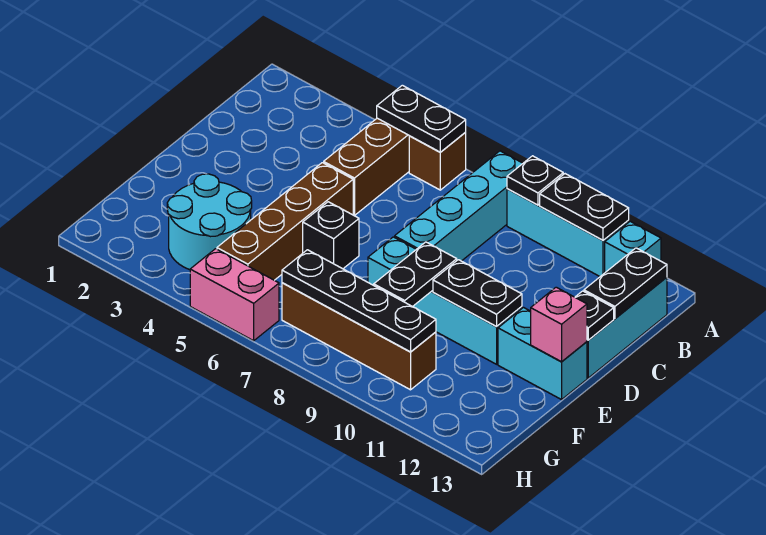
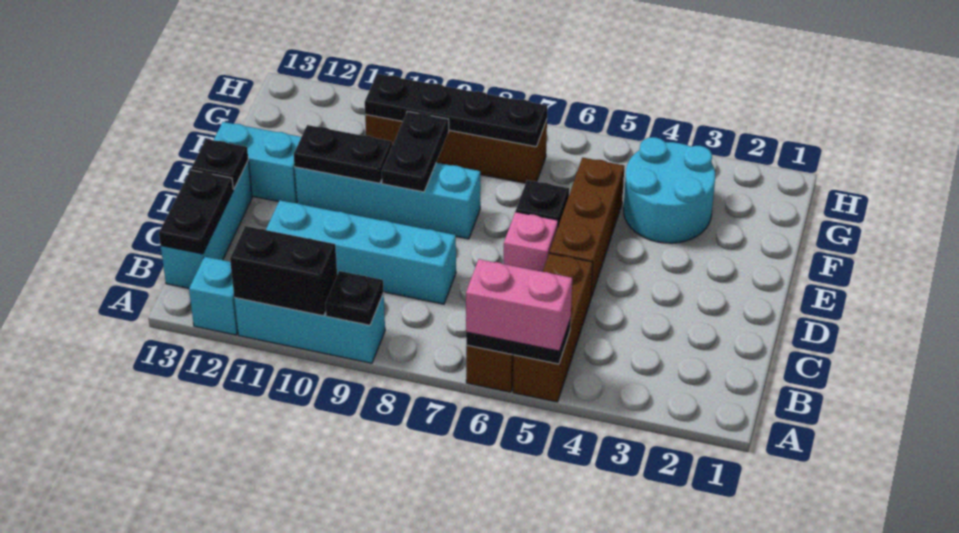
cyan 1x4 brick [395,151,523,261] -> cyan 1x4 brick turned to [266,200,456,304]
black 1x2 plate [540,174,629,240] -> black 1x2 brick [230,226,337,316]
brown 1x4 brick [217,163,353,280] -> brown 1x3 brick [550,158,624,298]
pink 1x1 brick [531,287,587,362] -> pink 1x1 brick moved to [504,212,558,272]
pink 1x2 brick [190,249,279,341] -> pink 1x2 brick moved to [466,259,572,351]

